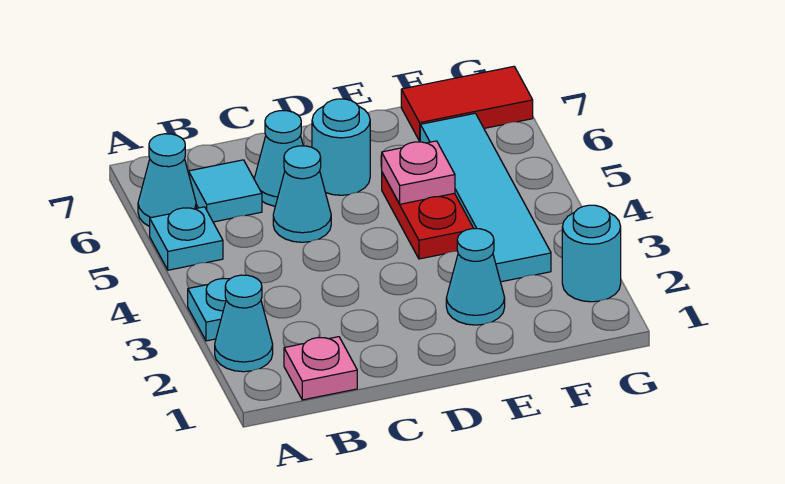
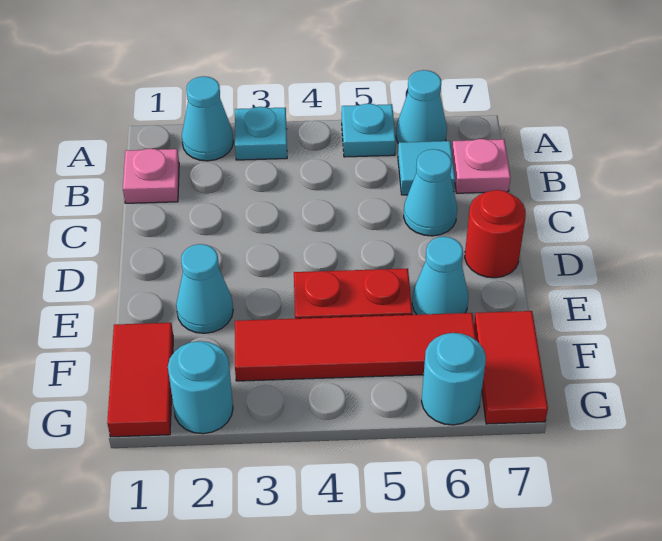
cyan 1x1 cone [273,146,331,242] -> cyan 1x1 cone moved to [412,237,468,315]
cyan 1x1 round brick [312,99,370,195] -> cyan 1x1 round brick moved to [421,333,486,425]
none -> red 1x1 round brick [465,190,526,278]
pink 1x1 plate [382,141,455,204] -> pink 1x1 plate moved to [452,139,511,193]
none -> red 1x2 tile [107,323,173,437]
cyan 1x4 tile [420,113,551,282] -> red 1x4 tile [235,313,476,381]

